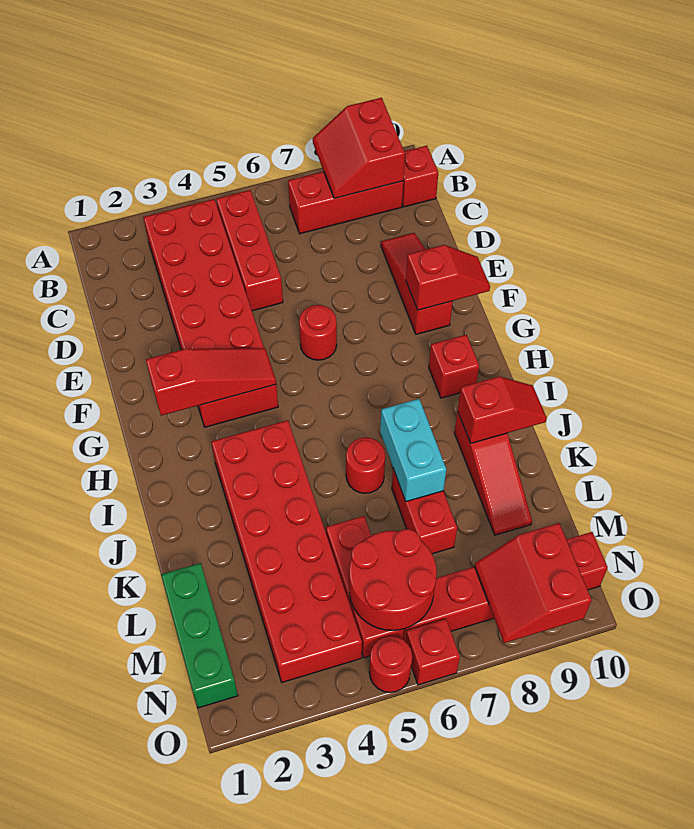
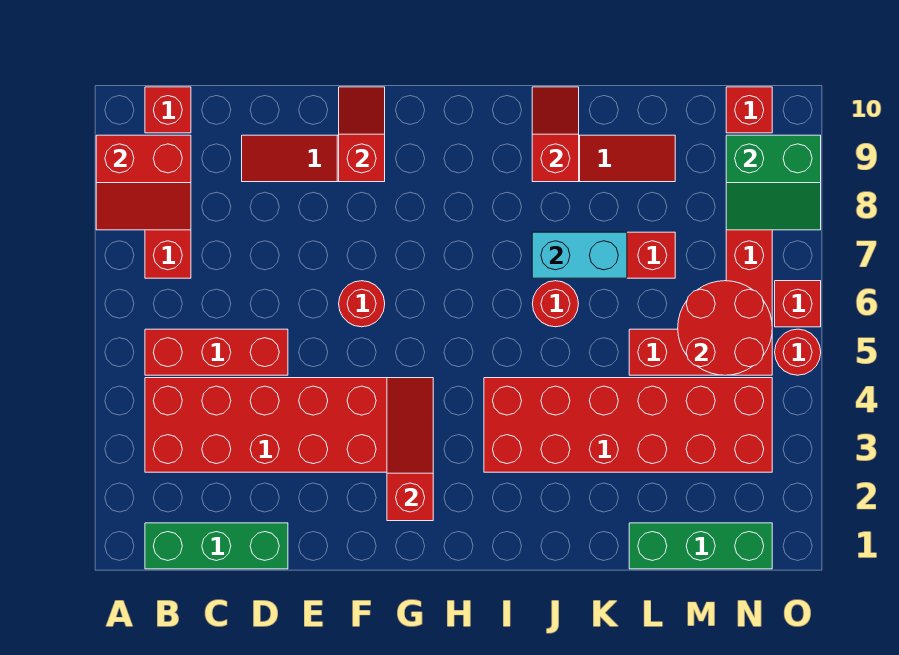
none -> green 1x3 brick [145,523,288,569]
red 1x1 brick [429,335,479,398] -> none
red 2x2 slope [474,523,591,643] -> green 2x2 slope [726,135,821,230]

